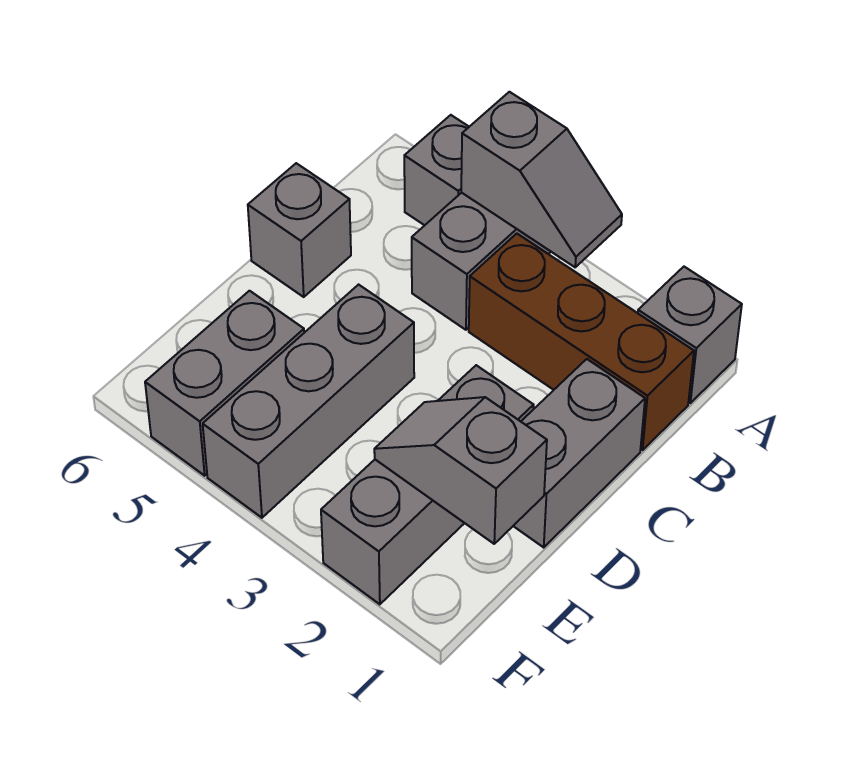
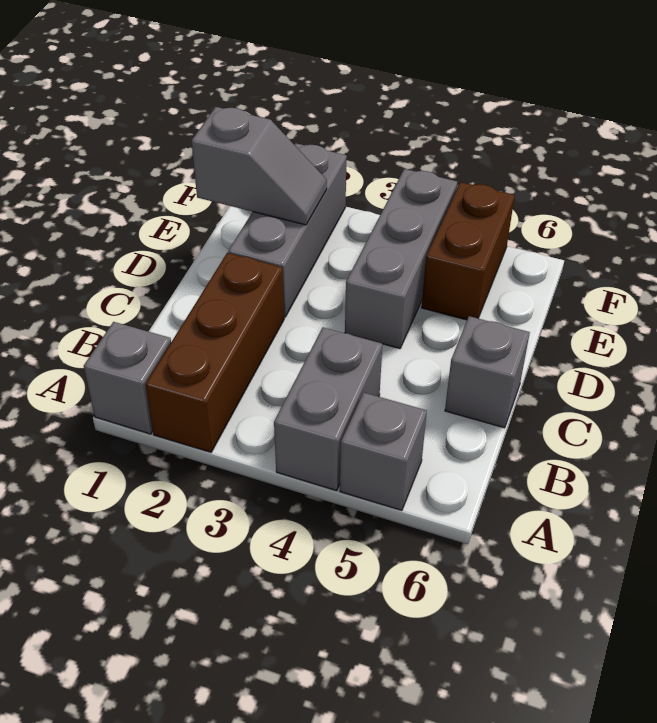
grey 1x2 slope [461,92,622,267] -> none
brown 1x3 brick [469,234,694,450] -> brown 1x3 brick turned to [145,253,284,452]
grey 1x2 brick [514,359,645,547] -> none
grey 1x2 brick [145,291,304,476] -> brown 1x2 brick [422,182,515,320]

